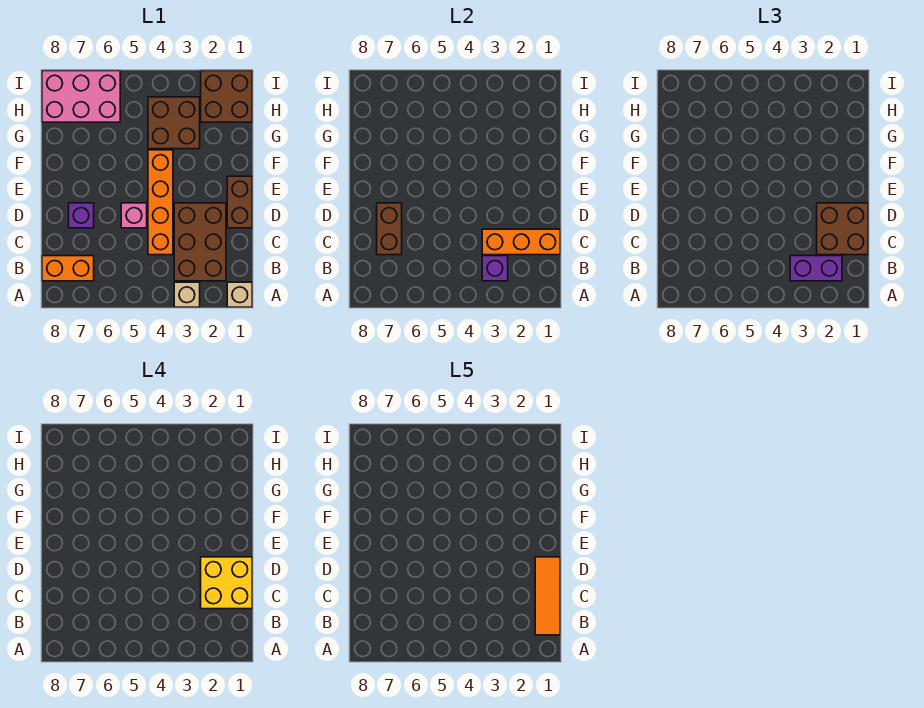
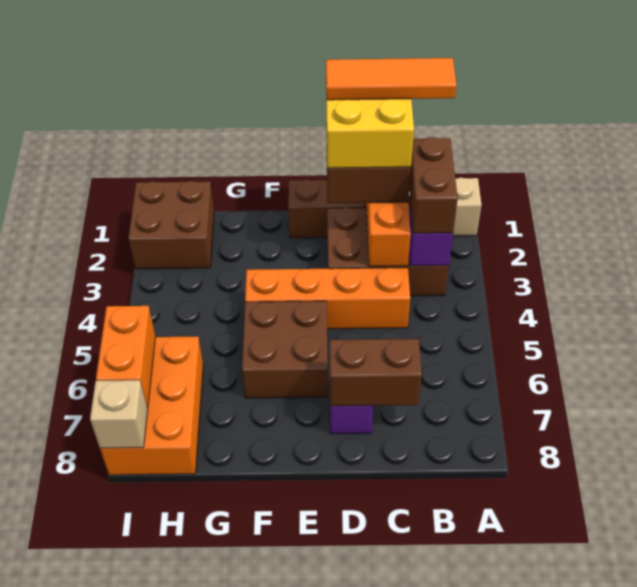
tan 1x1 brick [174,282,200,307] -> tan 1x1 brick moved to [90,380,148,448]
purple 1x2 brick [790,256,842,281] -> brown 1x2 brick [409,137,458,233]
orange 1x2 brick [42,256,94,281] -> orange 1x2 brick moved to [96,306,156,408]
pink 1x1 brick [121,203,147,228] -> none
brown 2x2 brick [148,97,200,149] -> brown 2x2 brick moved to [242,301,328,398]
pink 2x3 brick [42,71,120,122] -> orange 2x3 brick [100,337,203,475]

